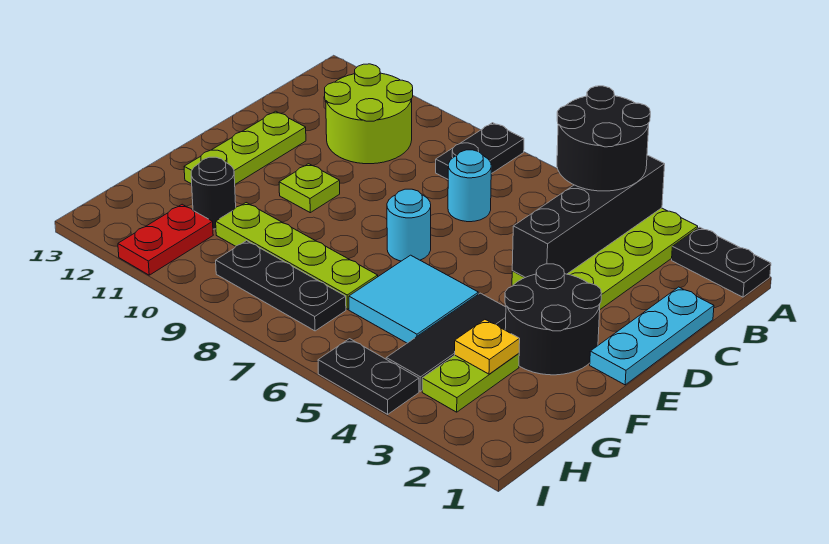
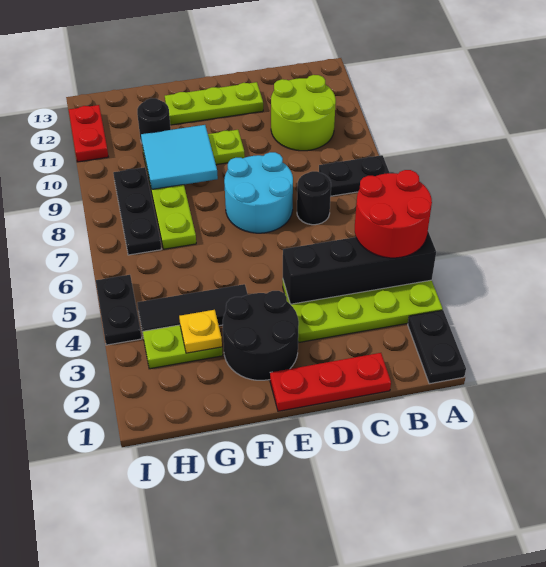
black 2x2 round brick [557,86,650,191] -> red 2x2 round brick [355,170,432,258]
cyan 1x3 plate [590,287,714,385] -> red 1x3 plate [270,353,391,411]
cyan 1x1 round brick [448,150,491,222] -> black 1x1 round brick [297,171,331,225]
cyan 1x1 round brick [387,189,431,261] -> cyan 2x2 round brick [224,152,293,233]
cyan 2x2 tile [349,255,478,343] -> cyan 2x2 tile moved to [141,125,218,189]
red 1x2 plate [118,204,213,275] -> red 1x2 plate turned to [69,105,108,162]

